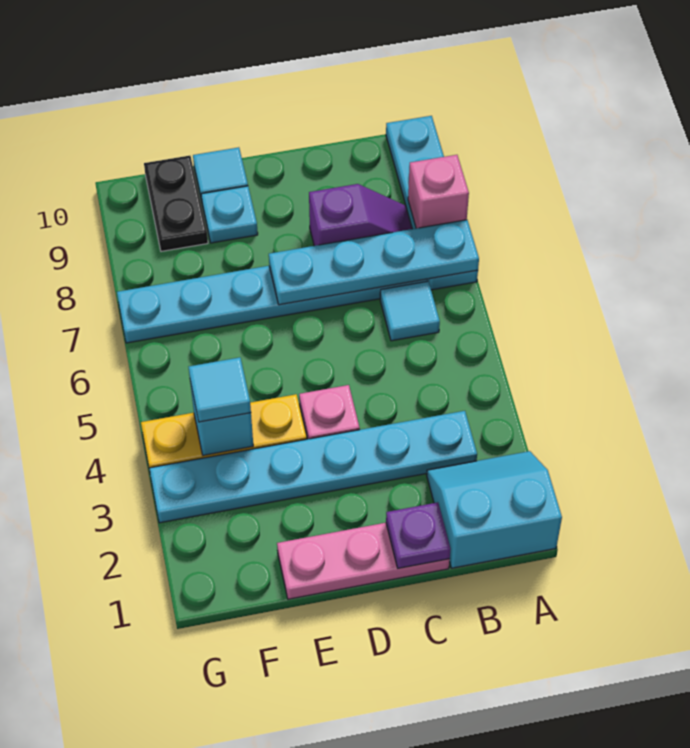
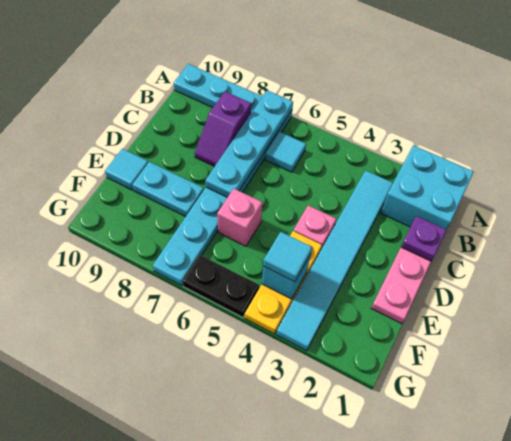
cyan 2x2 slope [427,451,562,568] -> cyan 2x2 brick [381,145,474,230]
pink 1x1 brick [408,155,469,228] -> pink 1x1 brick moved to [217,189,262,246]
cyan 1x6 plate [149,411,477,523] -> cyan 1x6 tile [276,170,393,351]
purple 1x2 slope [309,184,412,246] -> purple 1x2 slope turned to [195,92,251,167]
cyan 1x1 plate [201,186,258,243] -> cyan 1x2 plate [132,162,204,217]
black 1x2 plate [144,156,208,251] -> black 1x2 plate moved to [183,255,259,317]

